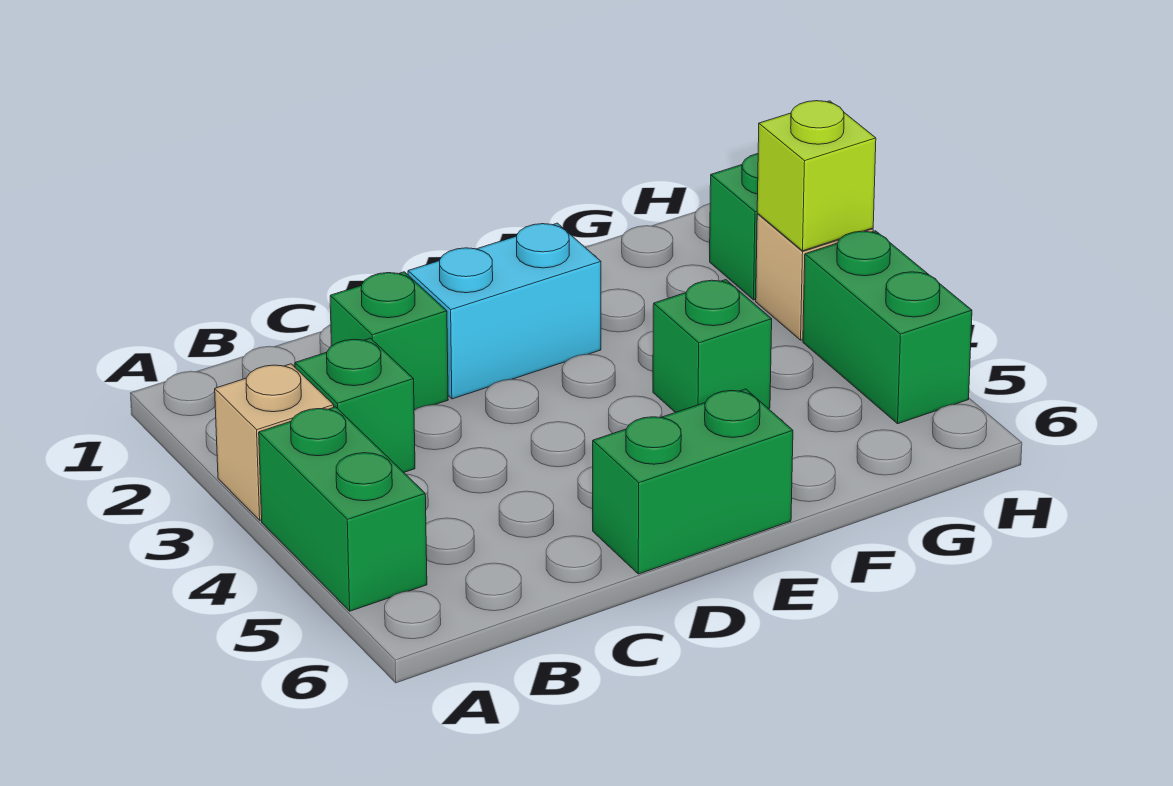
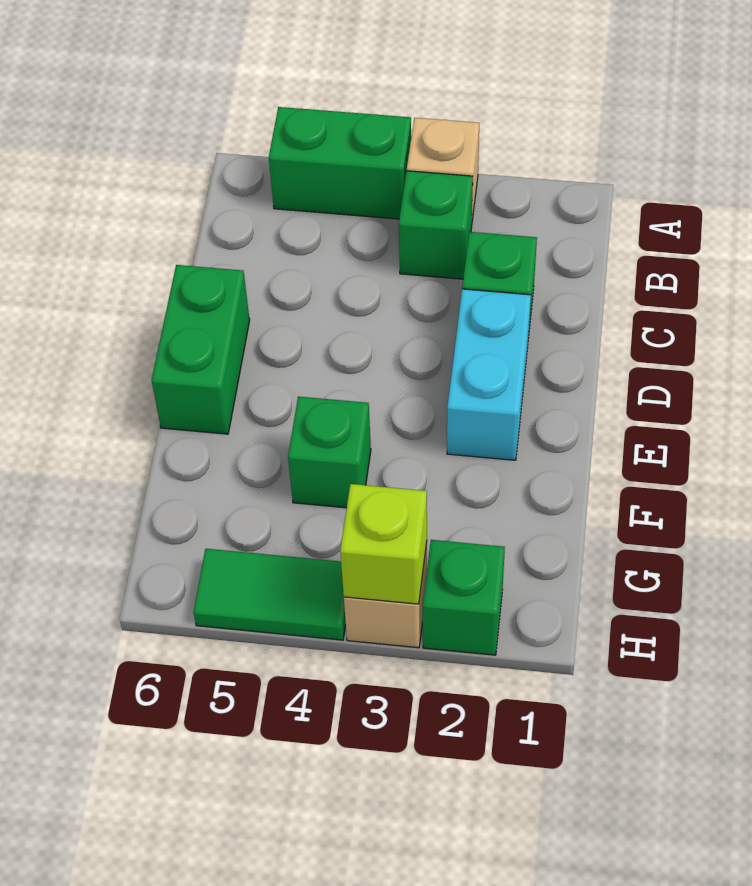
green 1x2 brick [803,231,972,424] -> green 1x2 tile [193,549,346,640]

